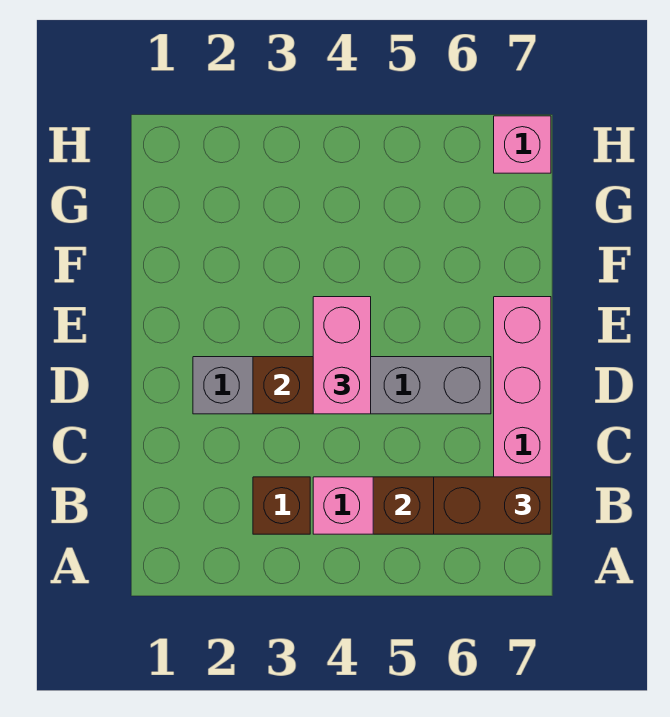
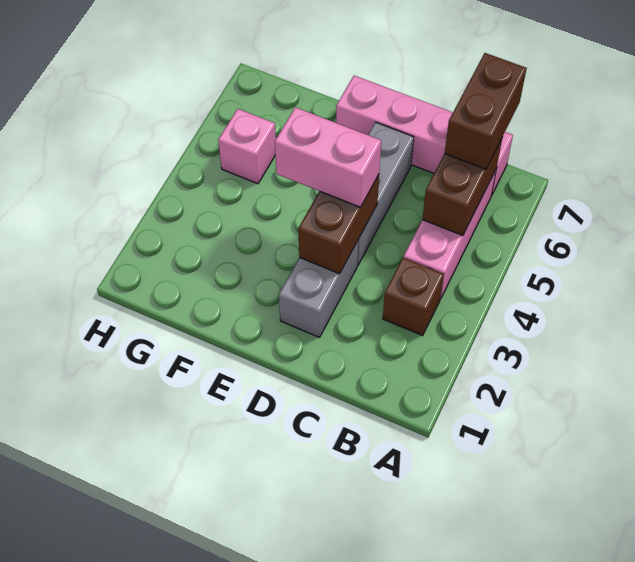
pink 1x1 brick [494,116,551,173] -> pink 1x1 brick moved to [218,109,276,184]

